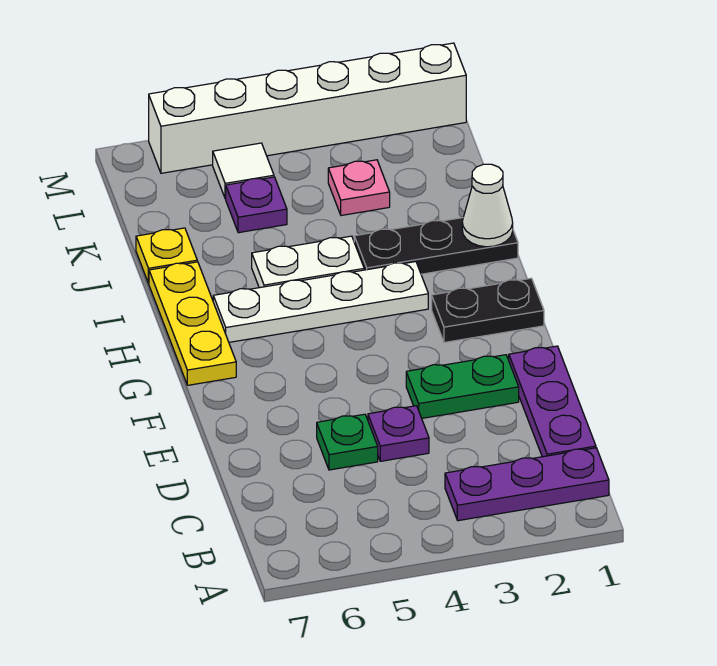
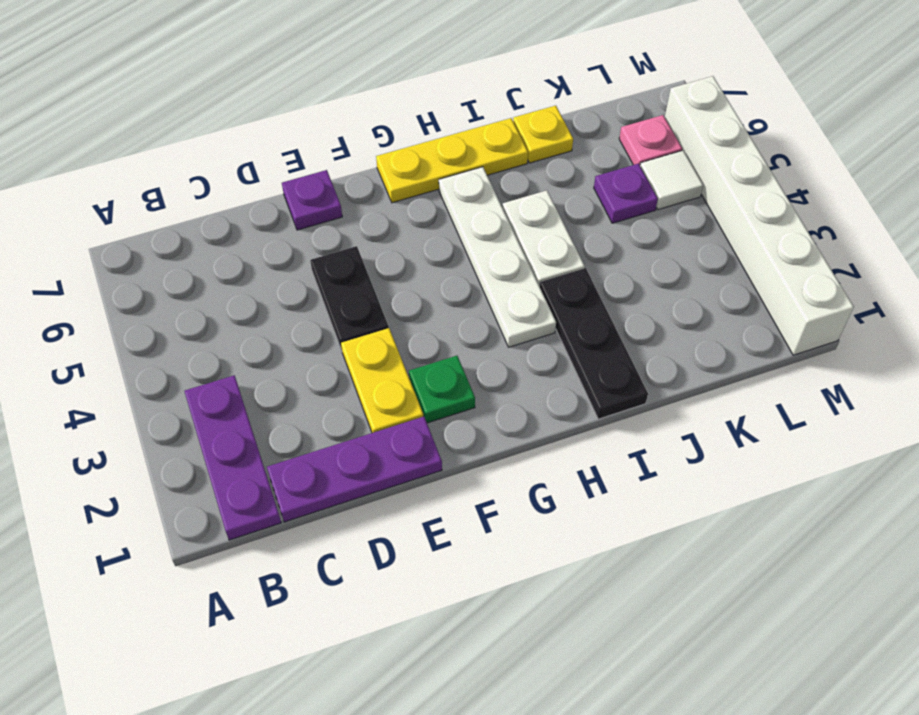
purple 1x1 plate [368,406,429,461] -> purple 1x1 plate moved to [282,170,342,230]
green 1x1 plate [317,414,378,470] -> green 1x1 plate moved to [409,356,475,423]
green 1x2 plate [406,355,519,418] -> yellow 1x2 plate [341,328,423,433]
black 1x2 plate [432,278,544,343] -> black 1x2 plate moved to [310,246,389,350]
white 1x1 cone [462,164,513,247] -> none
pink 1x1 plate [328,160,390,215] -> pink 1x1 plate moved to [619,115,682,165]

